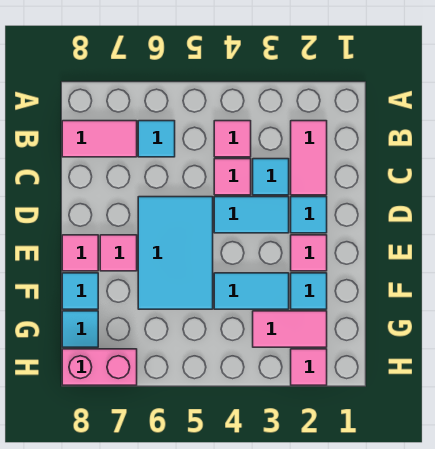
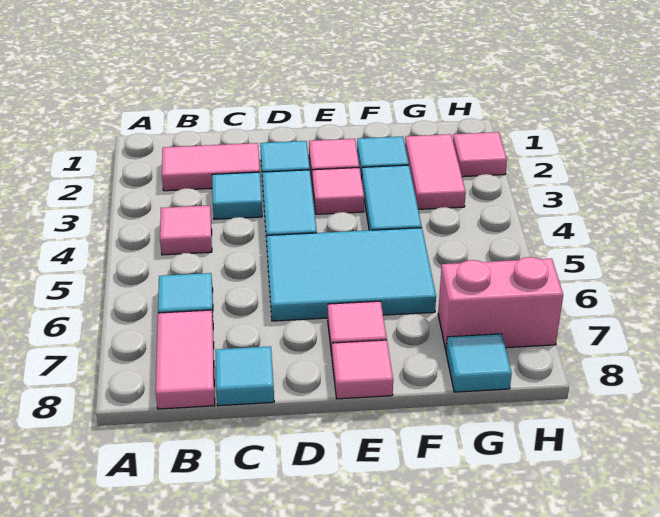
pink 1x1 tile [214,159,251,195] -> pink 1x1 tile moved to [312,168,364,214]
cyan 1x1 tile [62,273,98,309] -> cyan 1x1 tile moved to [215,346,274,406]
pink 1x2 brick [62,349,137,385] -> pink 1x2 brick turned to [438,257,563,350]

